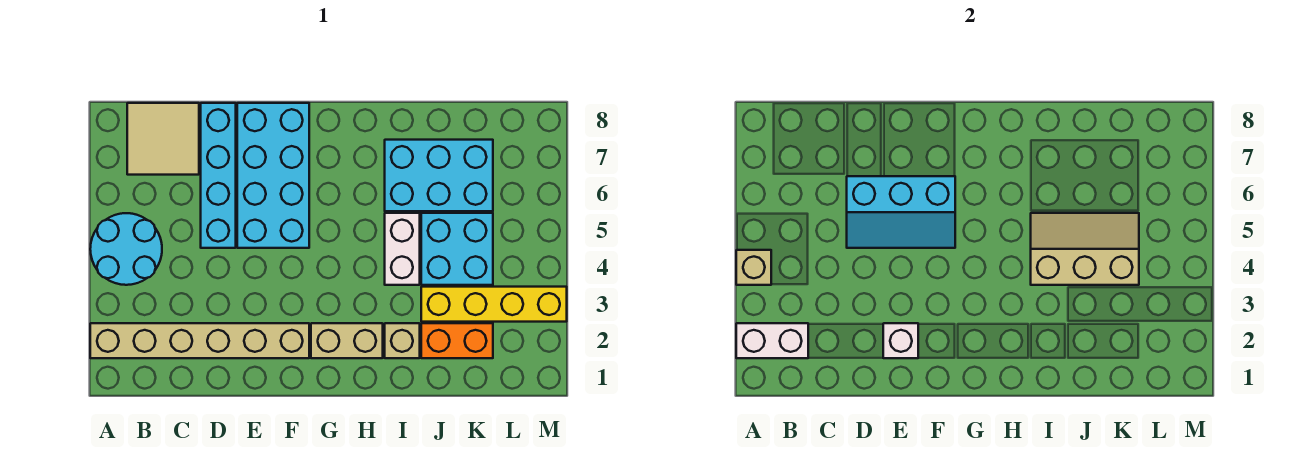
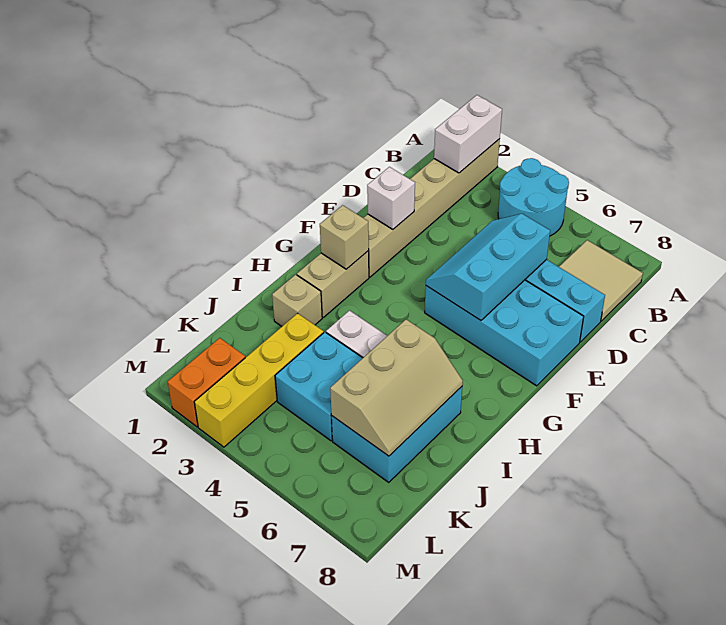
tan 1x1 brick [736,250,771,285] -> tan 1x1 brick moved to [320,205,369,269]
tan 2x3 slope [1031,213,1139,285] -> tan 2x3 slope moved to [330,319,463,456]
orange 1x2 brick [421,323,493,358] -> orange 1x2 brick moved to [168,338,245,427]

